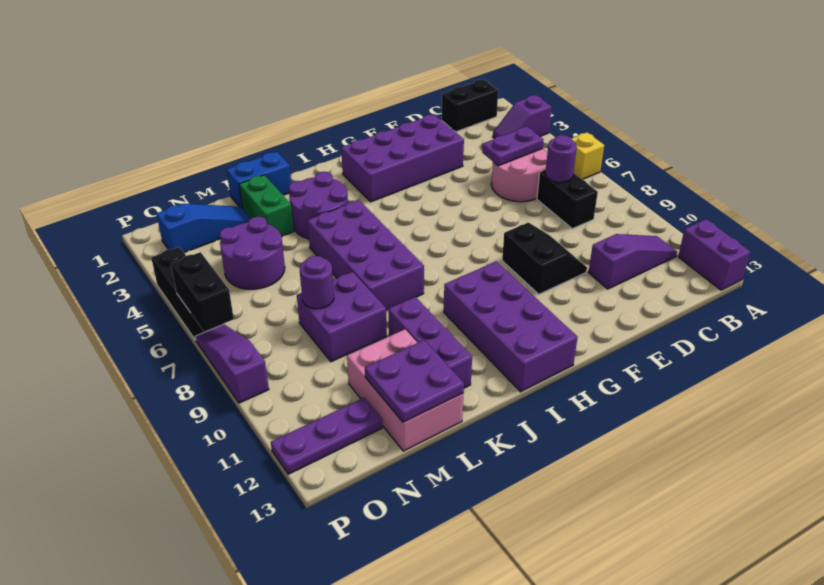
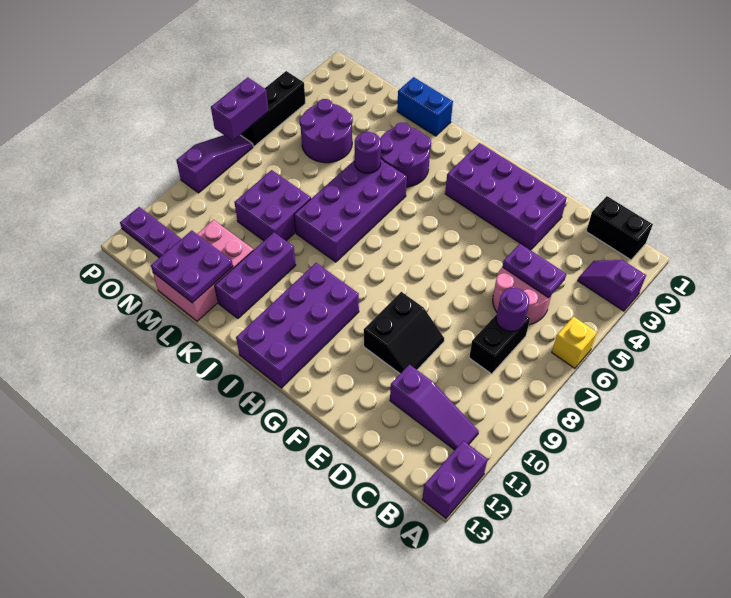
green 1x2 brick [239,175,294,236] -> none
blue 1x3 slope [156,203,251,252] -> none
purple 1x1 round brick [300,256,334,309] -> purple 1x1 round brick moved to [355,132,381,173]
black 1x2 brick [171,252,234,332] -> purple 1x2 brick [211,78,269,141]

